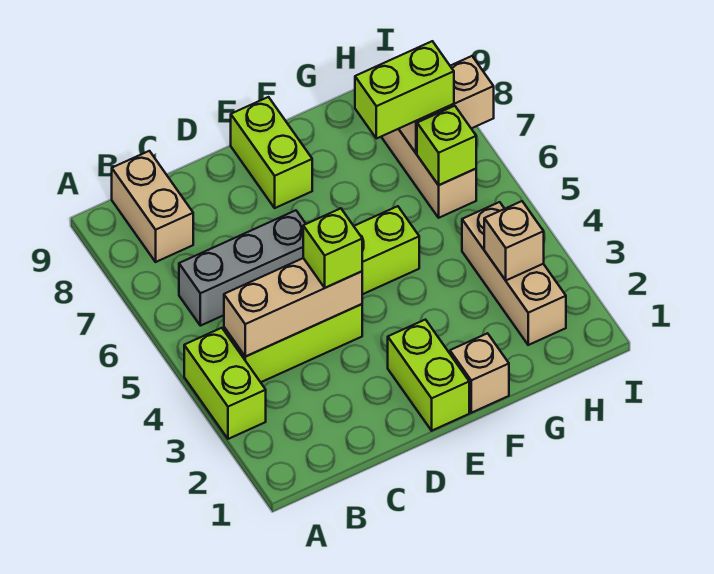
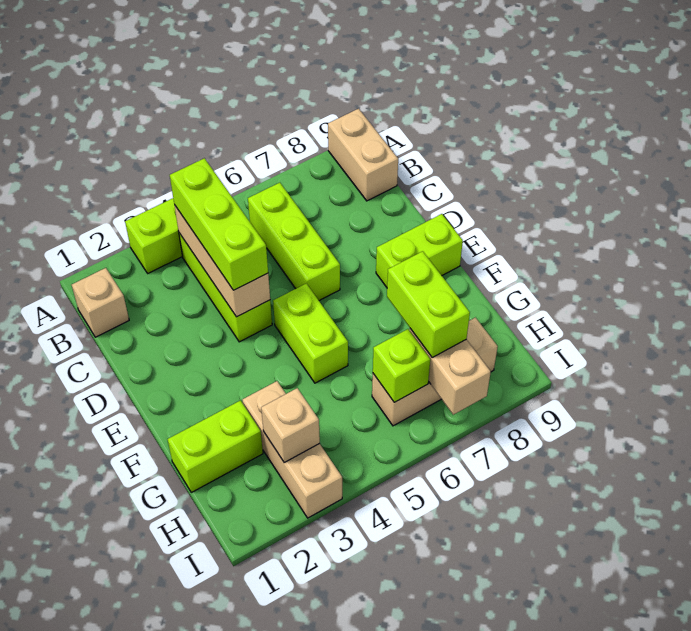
grey 1x3 brick [179,210,306,326] -> lime 1x3 brick [248,183,340,301]
tan 1x2 brick [112,151,193,262] -> tan 1x2 brick turned to [328,109,398,201]
lime 1x1 brick [303,208,362,288] -> lime 1x3 brick [170,158,268,290]
lime 1x2 brick [388,320,469,431] -> lime 1x2 brick moved to [168,401,263,492]
tan 1x1 brick [450,333,509,413] -> tan 1x1 brick moved to [72,268,129,337]
tan 1x3 brick [462,202,566,345] -> tan 1x3 brick turned to [242,381,342,518]

